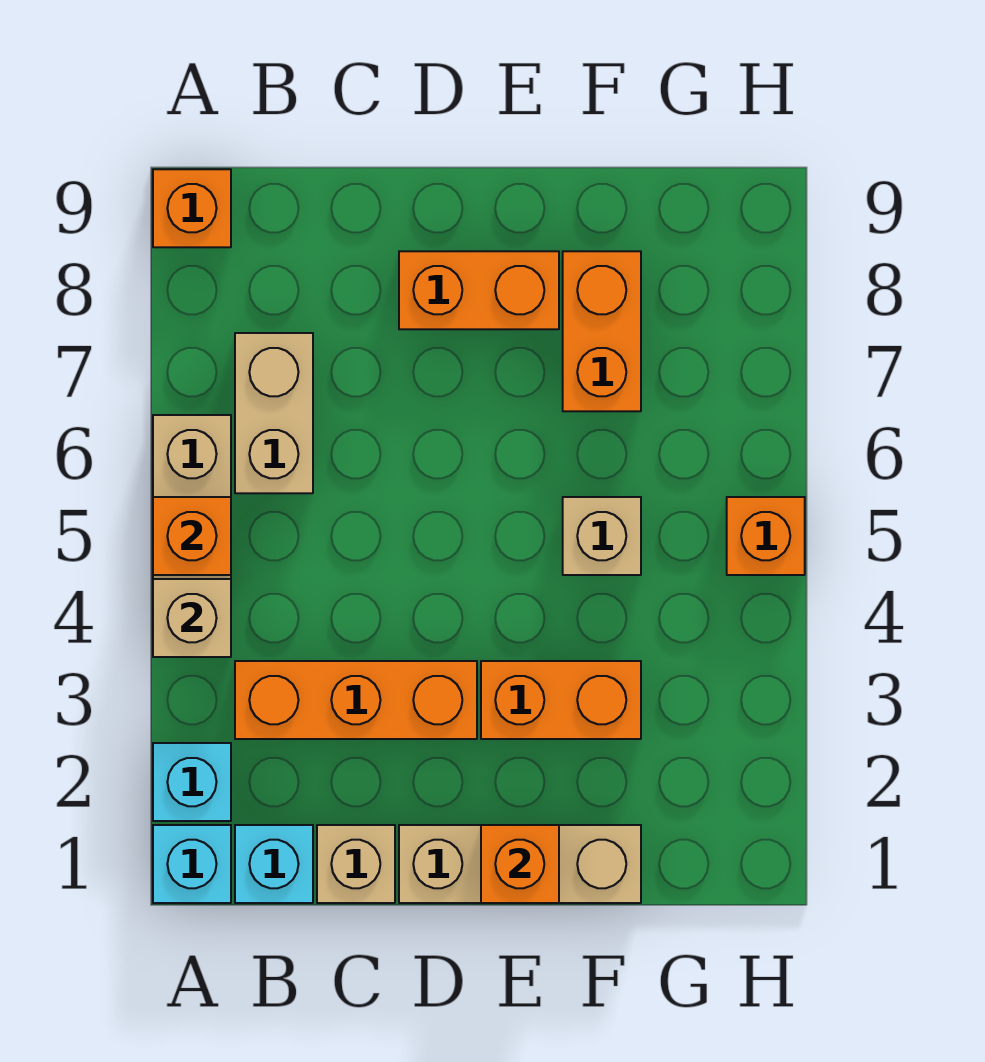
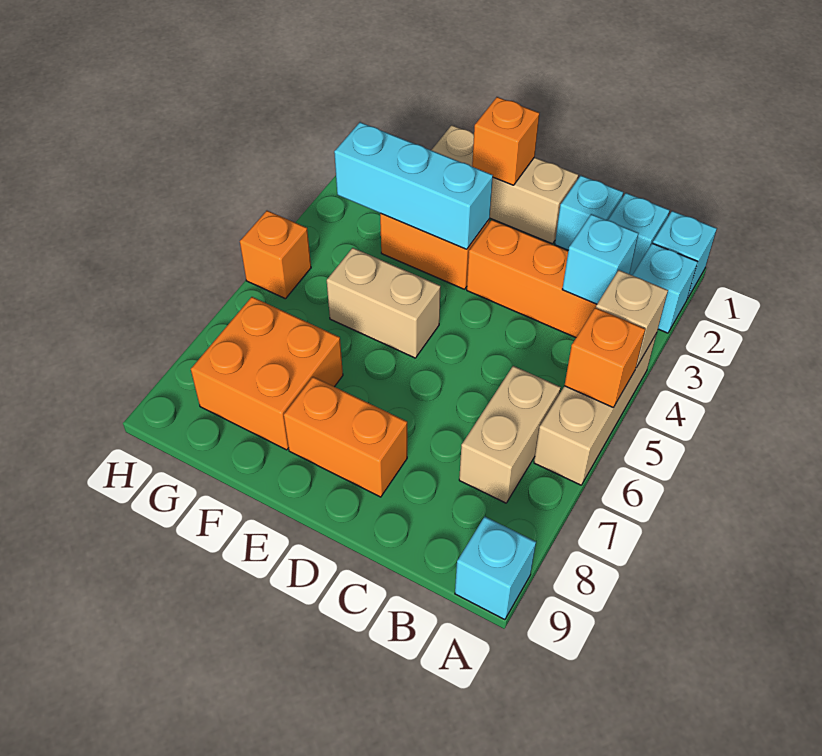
orange 1x1 brick [153,169,231,247] -> cyan 1x1 brick [455,516,536,620]
none -> cyan 1x1 brick [562,214,638,304]
tan 1x1 brick [317,825,395,903] -> cyan 1x1 brick [555,176,623,250]
none -> cyan 1x3 brick [334,122,493,249]
tan 1x1 brick [563,497,641,575] -> tan 1x2 brick [327,248,441,358]
orange 1x2 brick [563,251,641,411] -> orange 2x2 brick [191,297,343,450]

